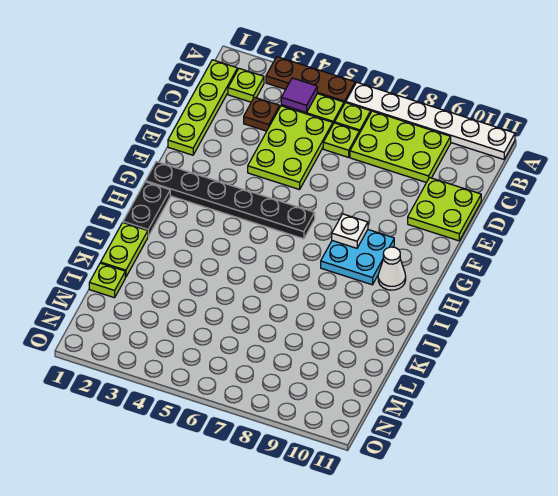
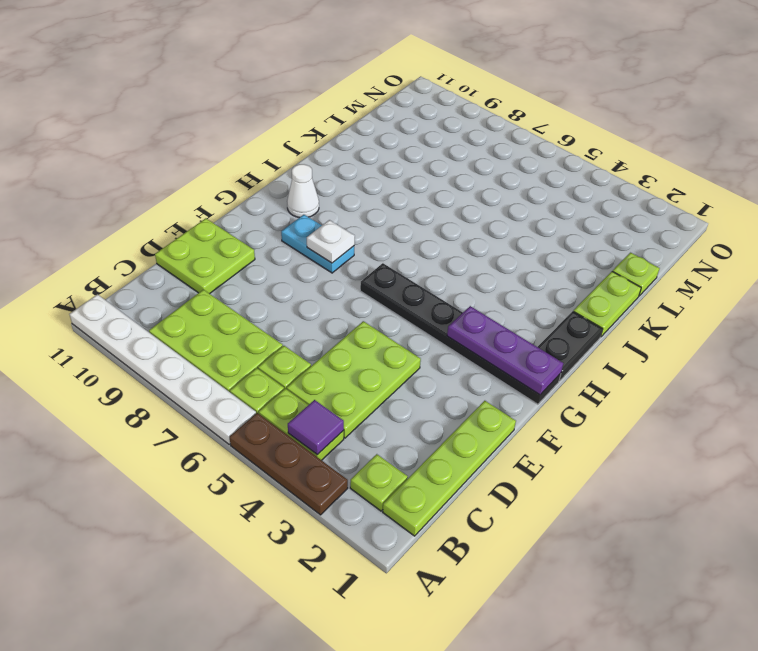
brown 1x1 plate [244,97,280,131] -> none
none -> purple 1x3 plate [447,306,563,395]
cyan 2x2 plate [321,230,394,285] -> cyan 1x2 plate [281,215,354,273]

